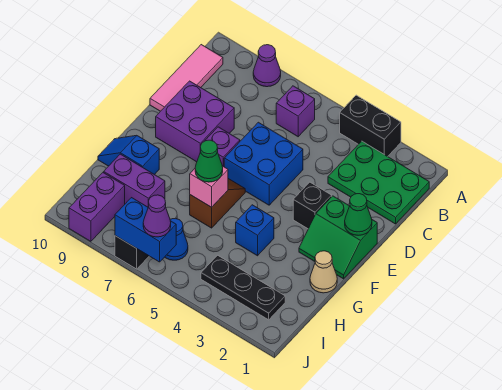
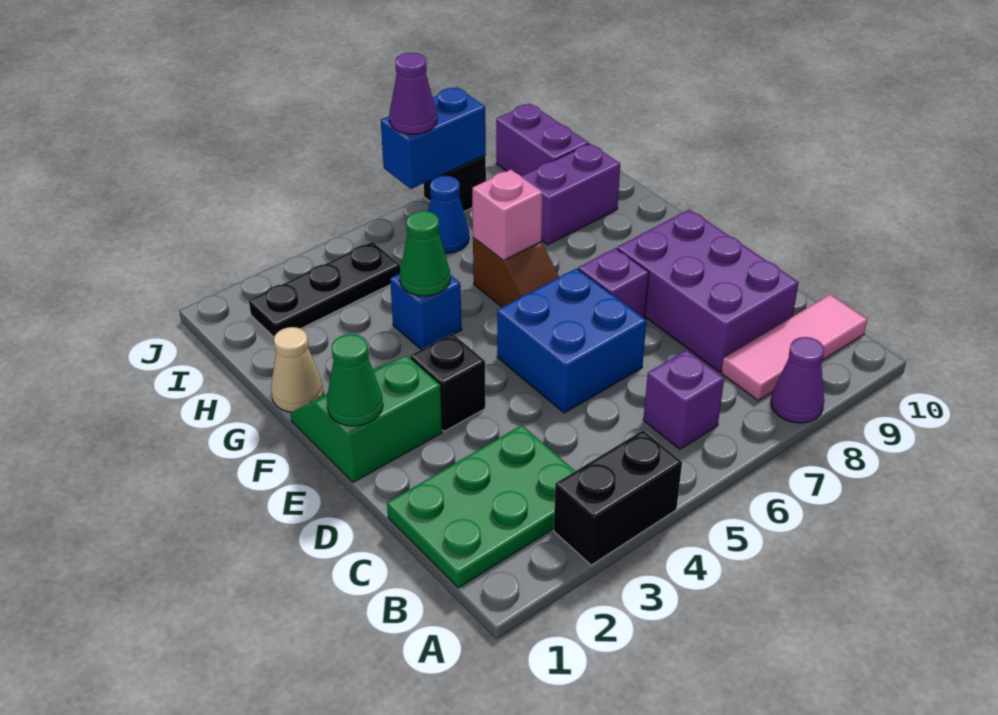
pink 1x3 tile [150,45,223,111] -> pink 1x3 tile turned to [721,295,867,400]
purple 2x2 brick [156,81,234,162] -> purple 2x3 brick [617,209,799,372]
green 1x1 cone [195,140,223,182] -> green 1x1 cone moved to [400,211,450,296]
blue 1x2 slope [98,135,159,175] -> none

